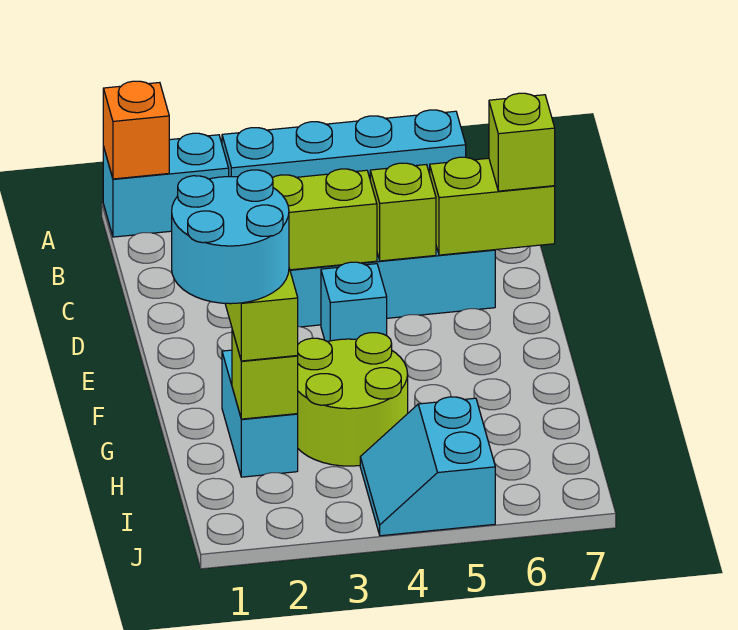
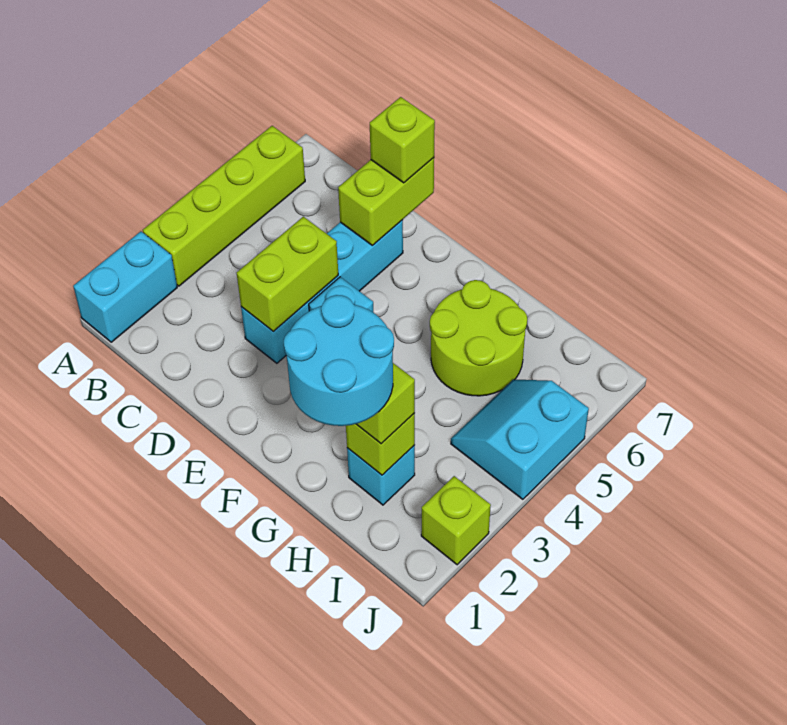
orange 1x1 brick [103,81,169,179] -> none
cyan 1x4 brick [222,110,466,178] -> lime 1x4 brick [143,126,305,286]
lime 1x1 brick [370,163,436,261] -> lime 1x1 brick moved to [421,476,491,565]
cyan 1x2 brick [222,350,298,477] -> cyan 1x1 brick [347,445,415,505]
lime 2x2 round brick [298,333,408,466] -> lime 2x2 round brick moved to [430,280,527,396]
cyan 2x2 slope [360,397,495,536] -> cyan 2x2 slope turned to [451,379,589,499]

